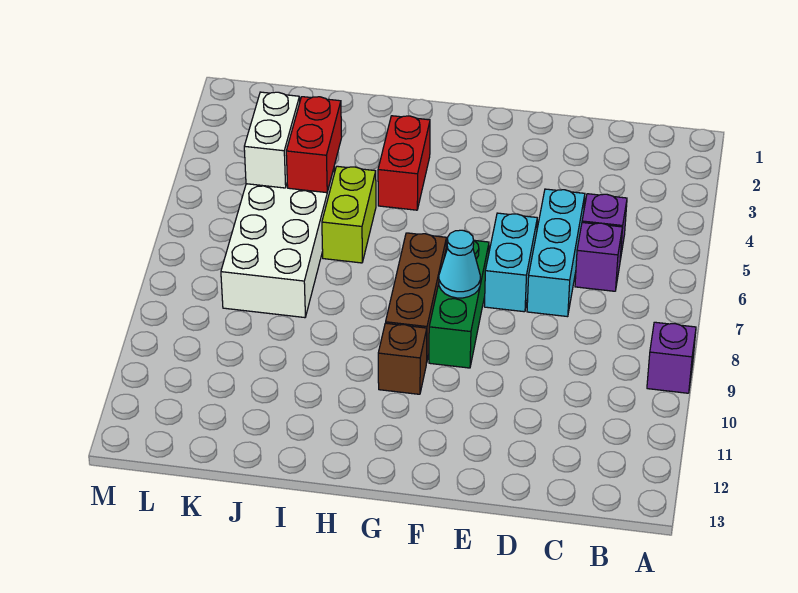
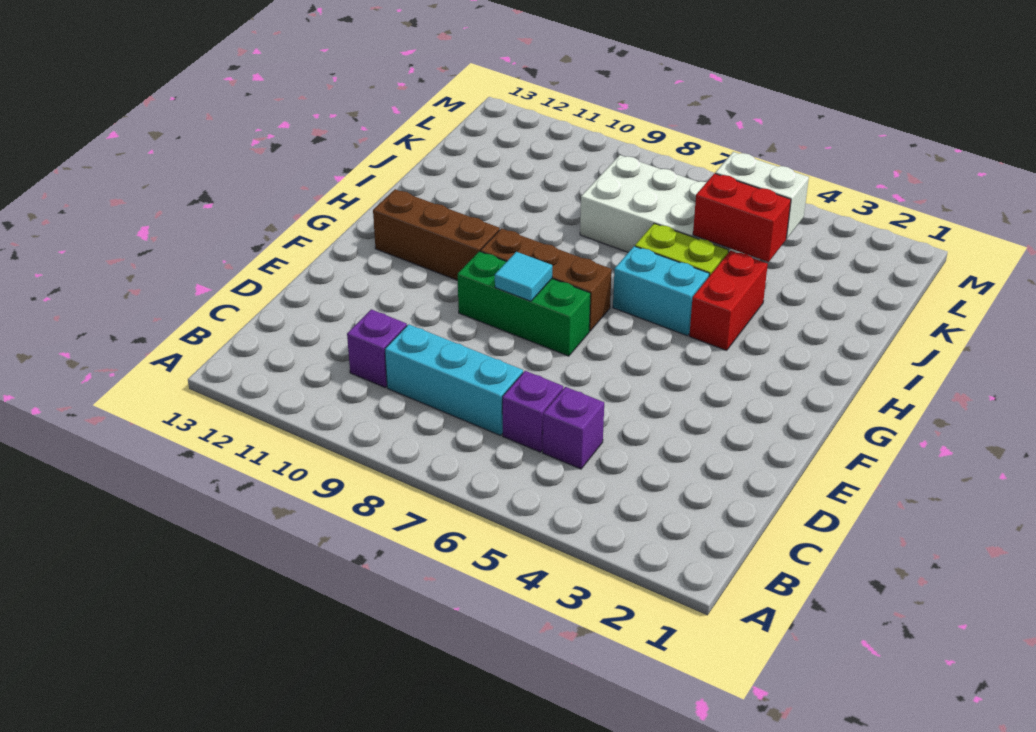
purple 1x1 brick [647,322,696,393] -> purple 1x1 brick moved to [347,309,407,387]
cyan 1x3 brick [527,189,585,317] -> cyan 1x3 brick moved to [385,324,523,436]
cyan 1x2 brick [484,213,537,312] -> cyan 1x2 brick moved to [613,246,709,336]
cyan 1x1 cone [439,230,480,298] -> cyan 1x1 tile [495,252,552,301]
brown 1x1 brick [378,323,427,394] -> brown 1x3 brick [373,189,500,280]
red 1x2 brick [378,116,430,210] -> red 1x2 brick turned to [689,251,768,350]

